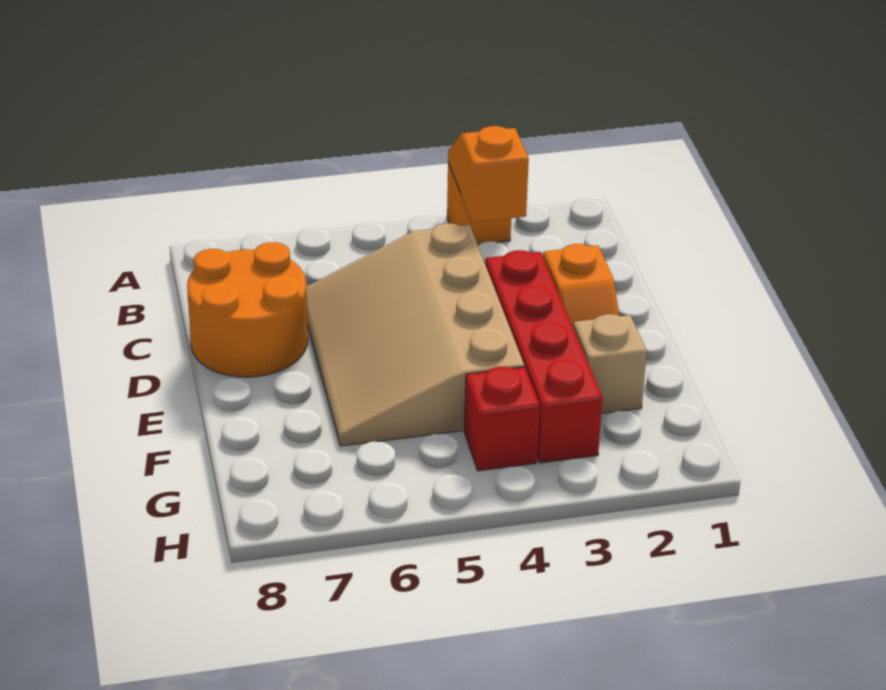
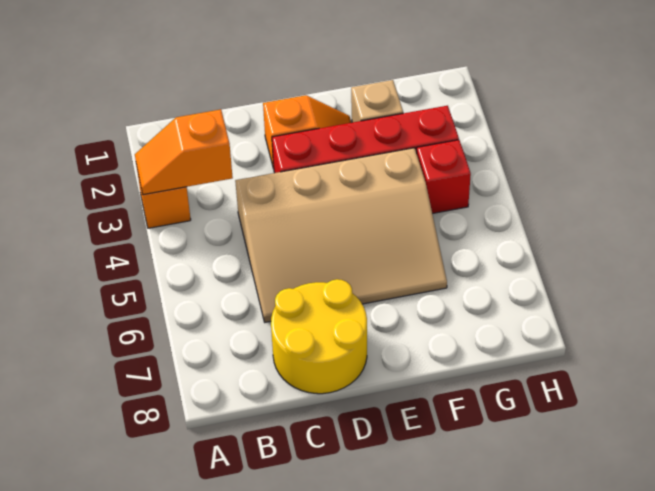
orange 2x2 round brick [187,242,308,377] -> yellow 2x2 round brick [271,279,367,394]

